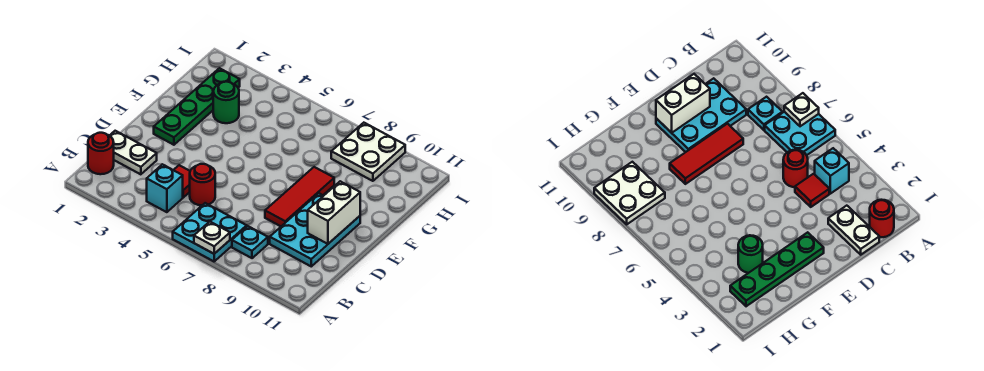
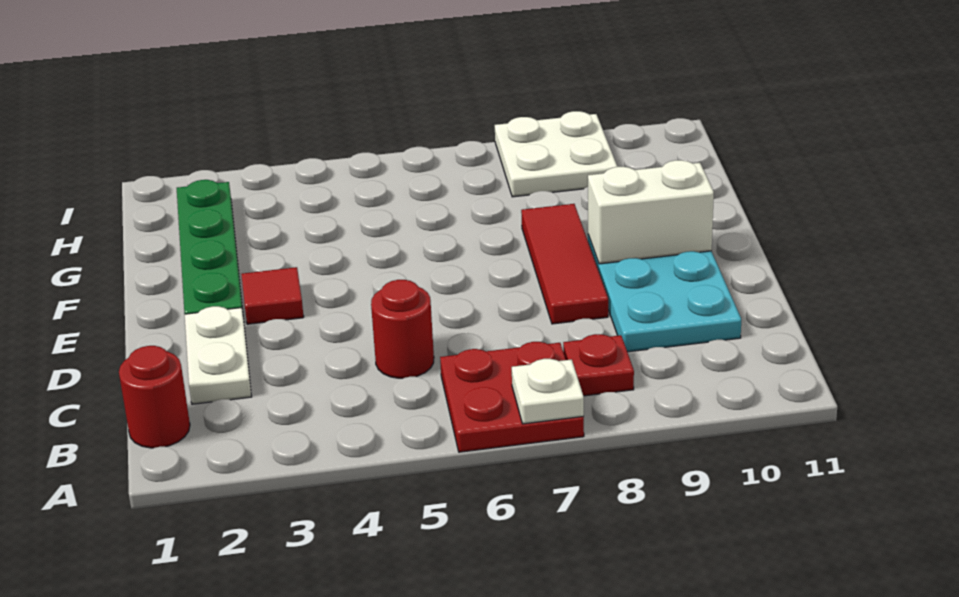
cyan 2x2 plate [173,203,247,261] -> red 2x2 plate [440,342,584,452]
cyan 1x1 brick [147,164,183,212] -> none
cyan 1x1 plate [232,226,268,258] -> red 1x1 plate [563,334,634,396]
white 1x2 plate [109,131,157,174] -> white 1x2 plate turned to [184,306,252,404]
red 1x1 tile [174,165,190,197] -> red 1x1 tile moved to [241,267,304,324]
white 1x2 brick [308,181,360,244] -> white 1x2 brick turned to [588,160,714,264]
green 1x1 round brick [213,82,239,123] -> none

